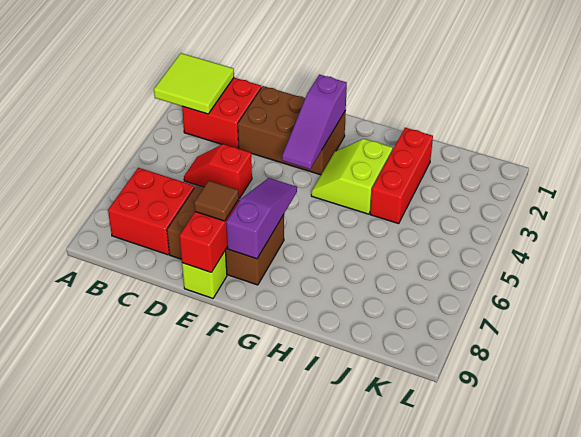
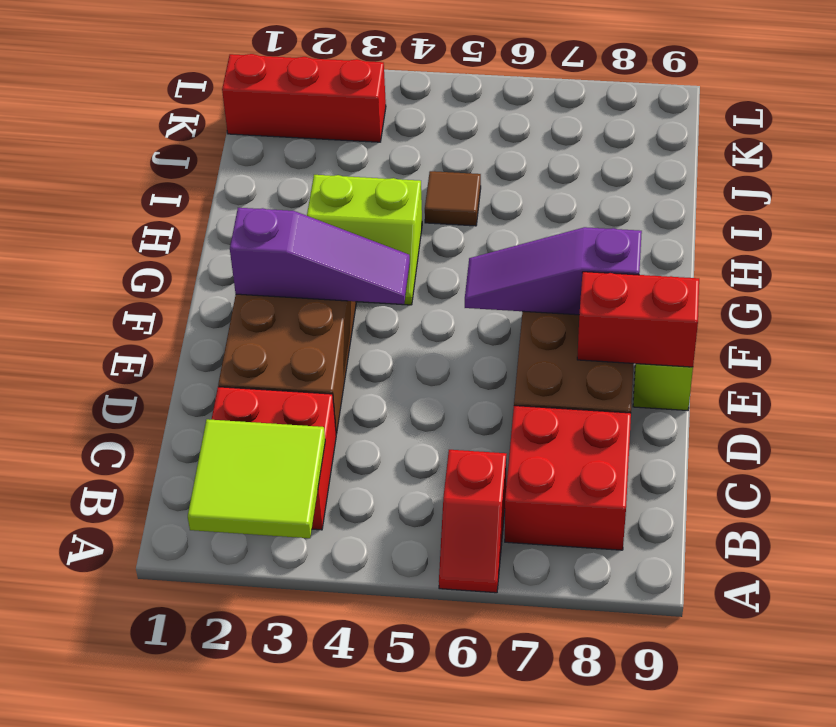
red 1x2 slope [184,144,252,198] -> red 1x2 slope moved to [439,450,507,593]
brown 1x1 tile [194,181,239,221] -> brown 1x1 tile moved to [425,171,481,226]
red 1x3 brick [370,128,433,224] -> red 1x3 brick moved to [222,54,386,142]

